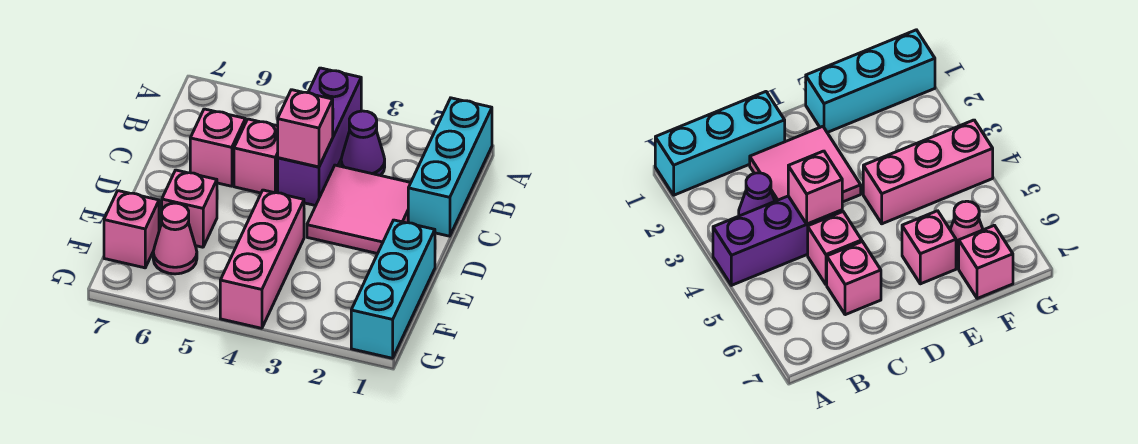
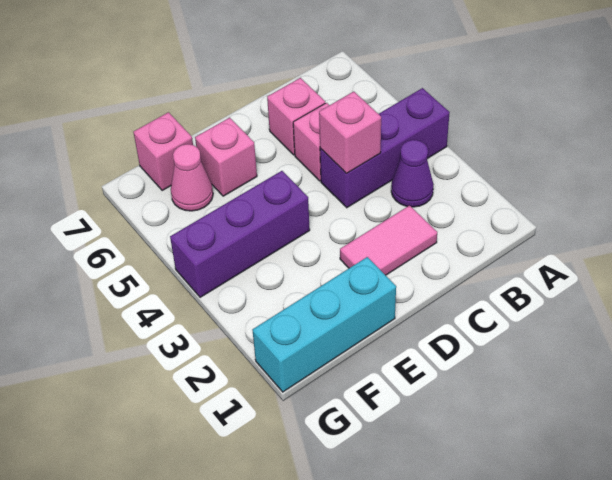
cyan 1x3 brick [408,98,492,236] -> none
pink 2x2 tile [307,165,411,254] -> pink 1x2 tile [340,206,437,275]
pink 1x3 brick [220,190,304,328] -> purple 1x3 brick [170,171,310,297]

